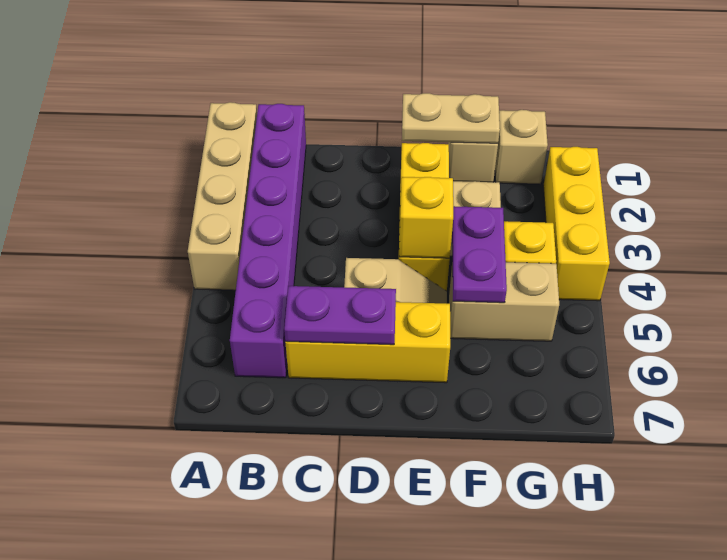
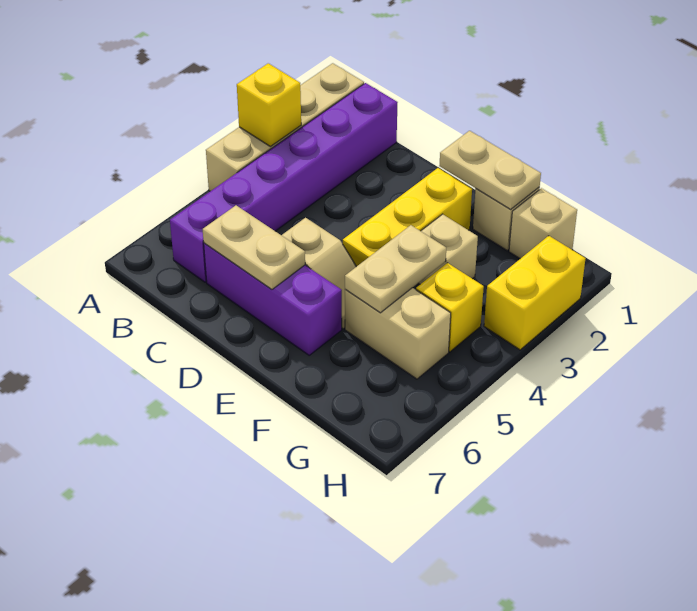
yellow 1x3 brick [285,302,450,383] -> purple 1x3 brick [204,243,342,355]
purple 1x2 plate [284,286,396,345] -> tan 1x2 plate [203,205,305,289]
yellow 1x1 brick [399,177,453,258] -> yellow 1x1 brick moved to [237,63,301,146]
purple 1x2 plate [452,206,507,303] -> tan 1x2 plate [345,225,446,313]
yellow 1x3 brick [543,147,610,301] -> yellow 1x2 brick [484,236,586,350]

